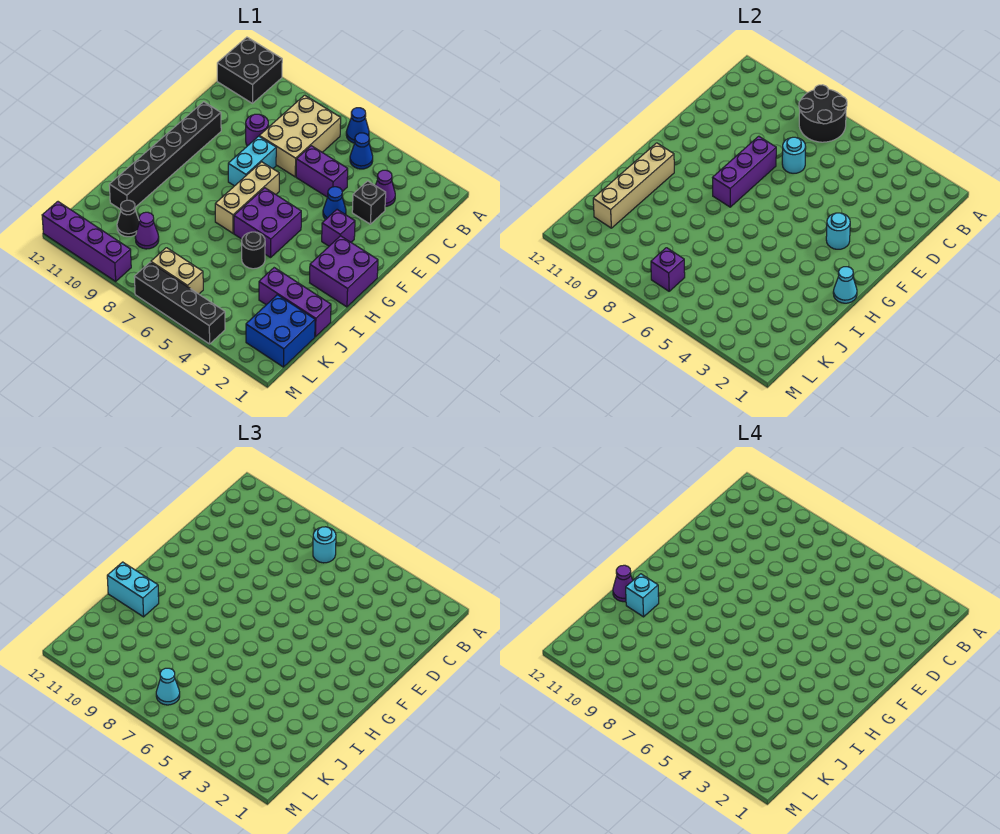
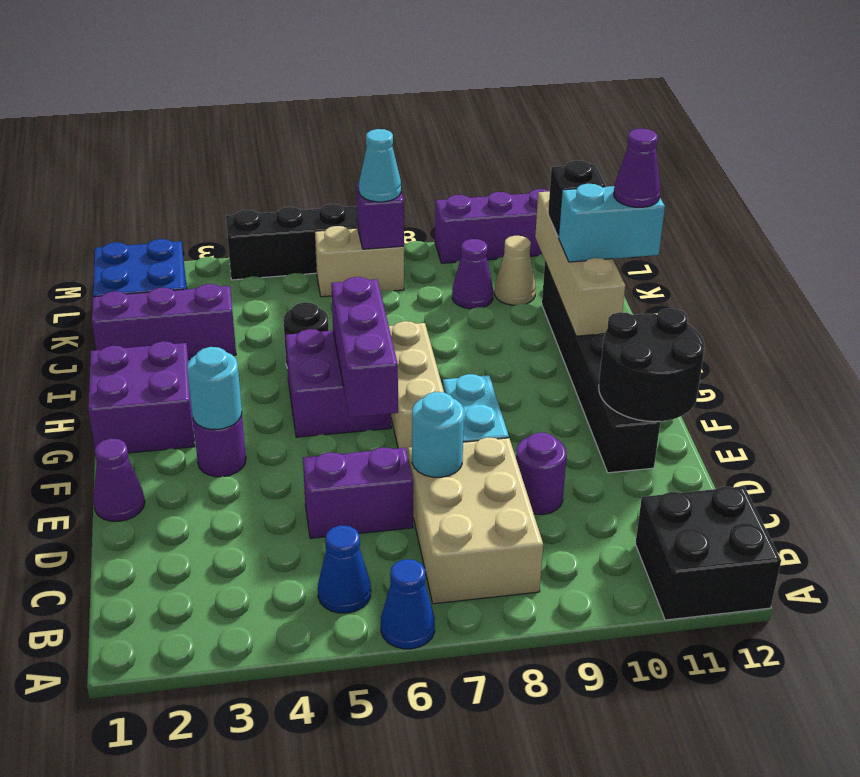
black 2x2 round brick [799,85,847,142] -> black 2x2 round brick moved to [599,308,705,422]
cyan 1x1 round brick [313,527,336,563] -> none
purple 1x1 cone [375,170,395,206] -> purple 1x1 cone moved to [93,439,145,521]
black 1x1 brick [352,181,386,224] -> black 1x1 brick moved to [548,160,606,237]
blue 1x1 cone [323,187,346,220] -> none
purple 1x3 brick [713,136,776,207] -> purple 1x3 brick moved to [331,277,398,417]
purple 1x1 brick [322,210,355,246] -> purple 1x1 round brick [193,414,246,477]
cyan 1x1 cone [833,267,857,303] -> none
cyan 1x1 brick [626,574,659,617] -> none
black 1x1 cone [117,200,139,237] -> tan 1x1 cone [495,236,536,305]

